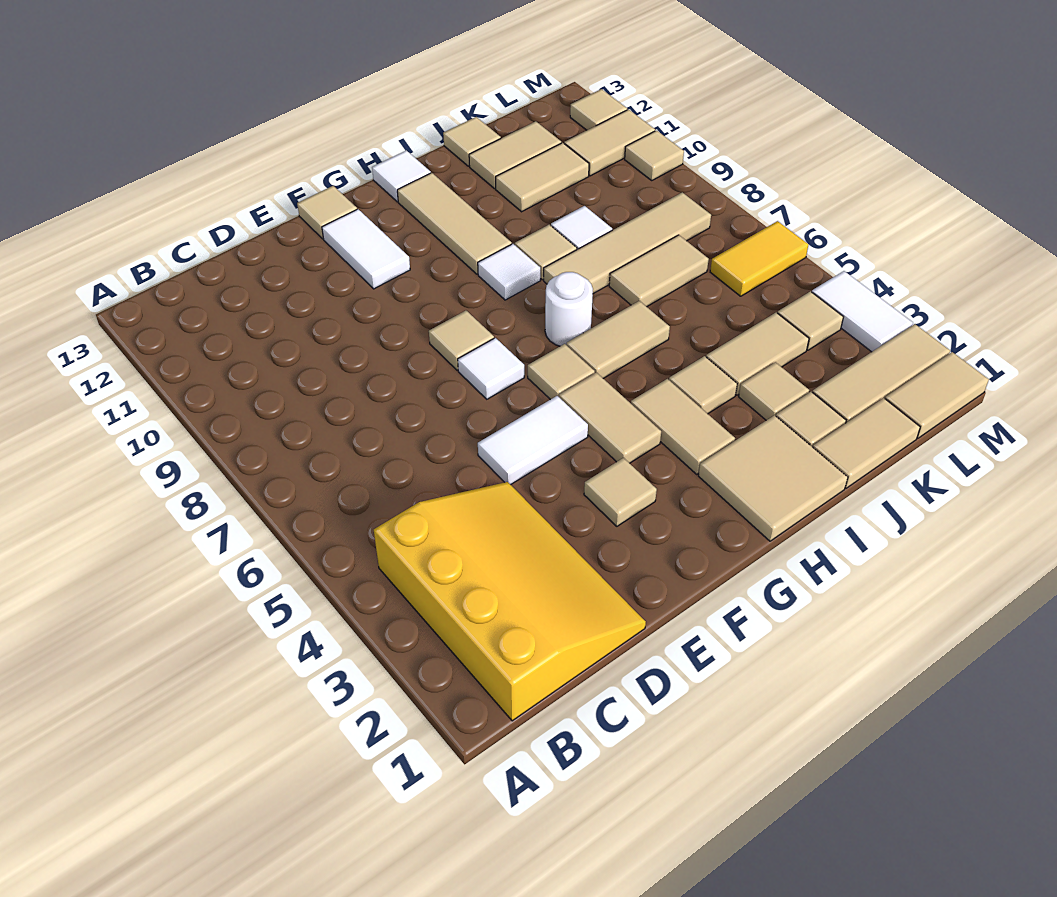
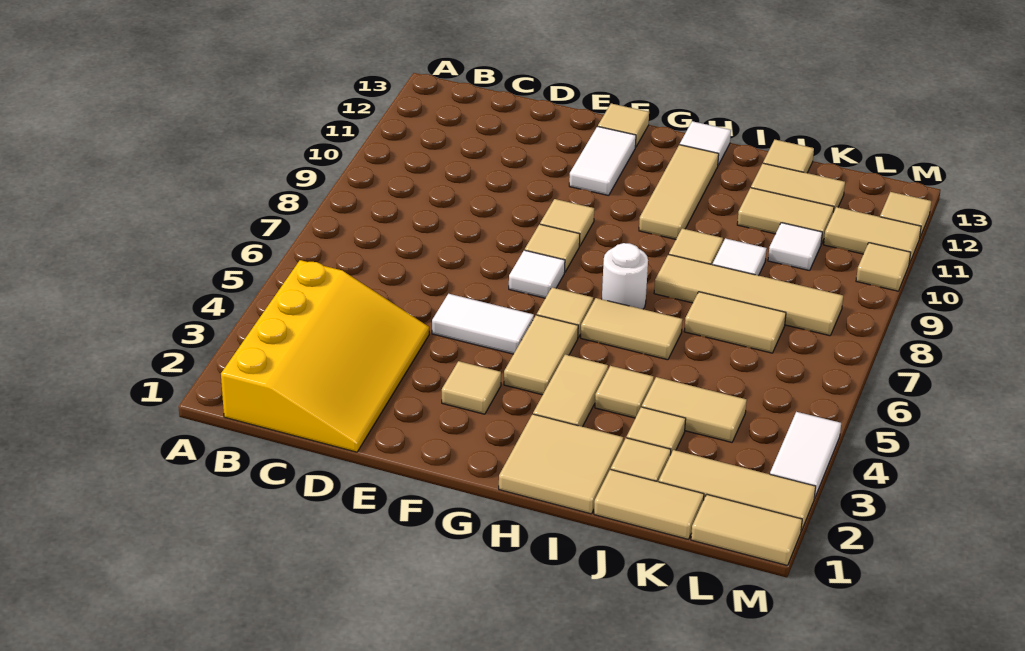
white 1x1 tile [478,244,540,300] -> white 1x1 tile moved to [768,223,822,271]
tan 1x1 tile [778,291,843,350] -> tan 1x1 tile moved to [540,199,594,246]
yellow 1x2 tile [710,221,808,296] -> none

